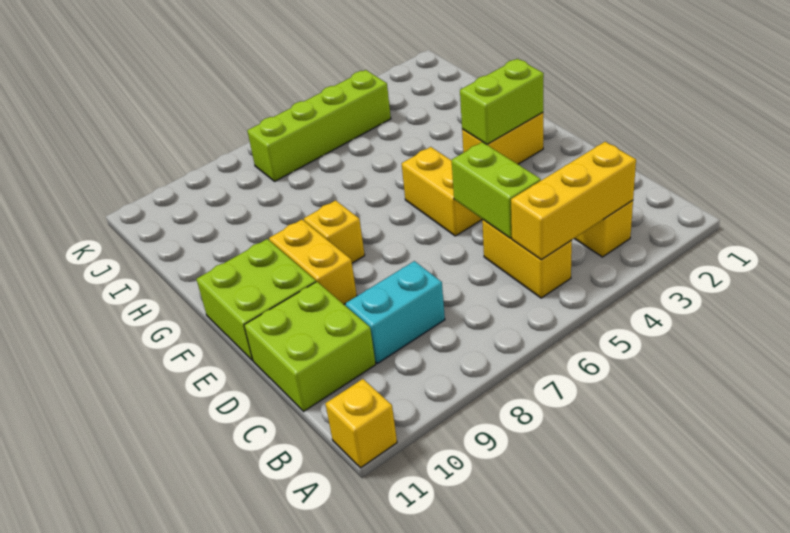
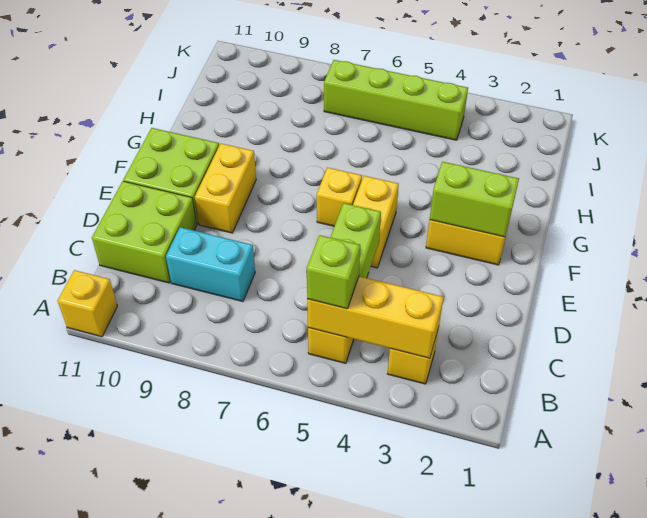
none -> lime 1x1 brick [307,235,360,309]
yellow 1x1 brick [304,200,365,263] -> yellow 1x1 brick moved to [317,167,362,226]

